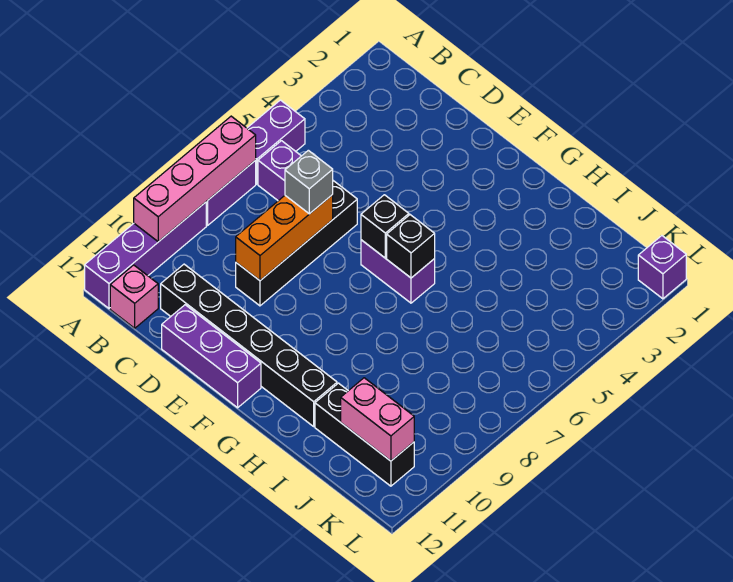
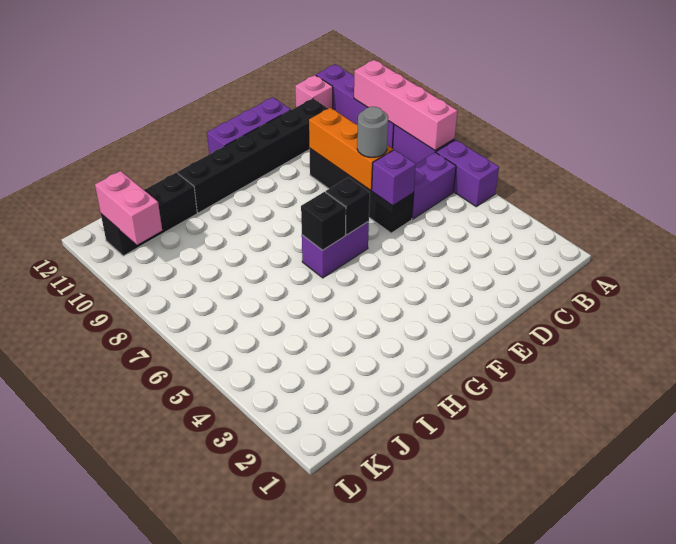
grey 1x1 brick [285,150,333,214] -> grey 1x1 round brick [357,107,388,157]
pink 1x2 brick [341,378,414,461] -> pink 1x2 brick turned to [95,171,162,245]
purple 1x1 brick [638,236,686,299] -> purple 1x1 brick moved to [372,150,416,206]

